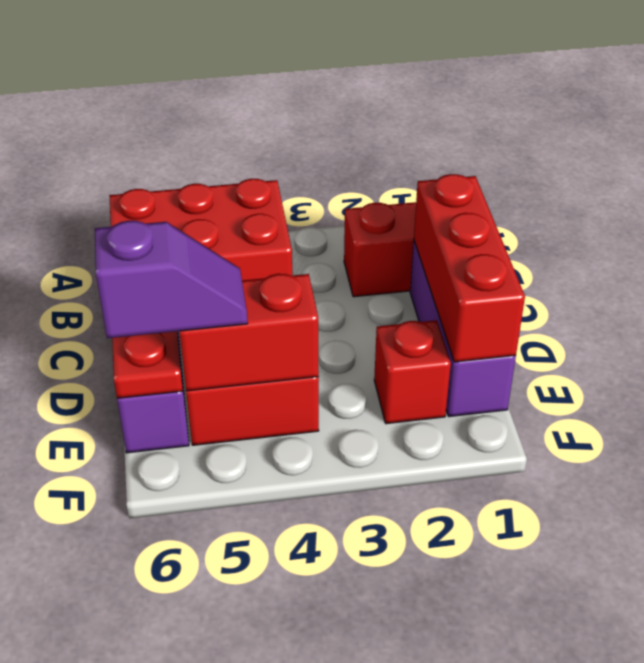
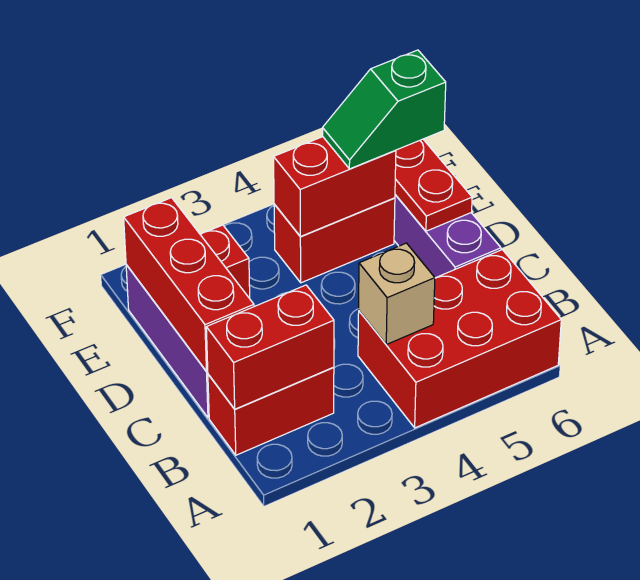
none -> red 1x2 brick [206,285,334,409]
none -> tan 1x1 brick [359,243,435,344]
purple 1x2 slope [95,221,248,338] -> green 1x2 slope [323,50,446,169]

